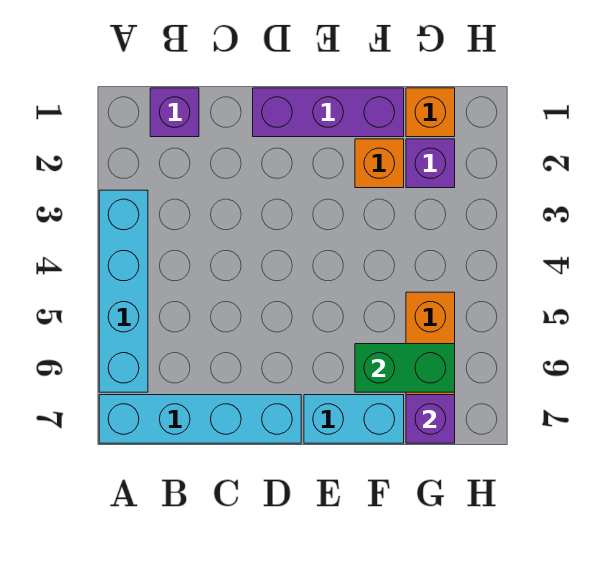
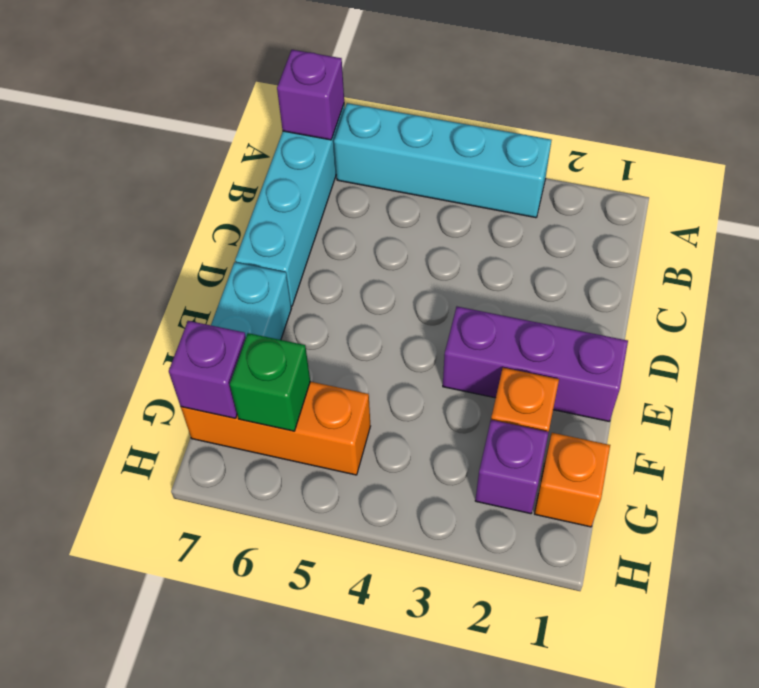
purple 1x1 brick [150,88,199,137] -> purple 1x1 brick moved to [277,50,344,140]
purple 1x3 brick [253,88,404,137] -> purple 1x3 brick turned to [443,307,628,421]
green 1x2 brick [355,344,455,392] -> green 1x1 brick [230,333,310,431]

